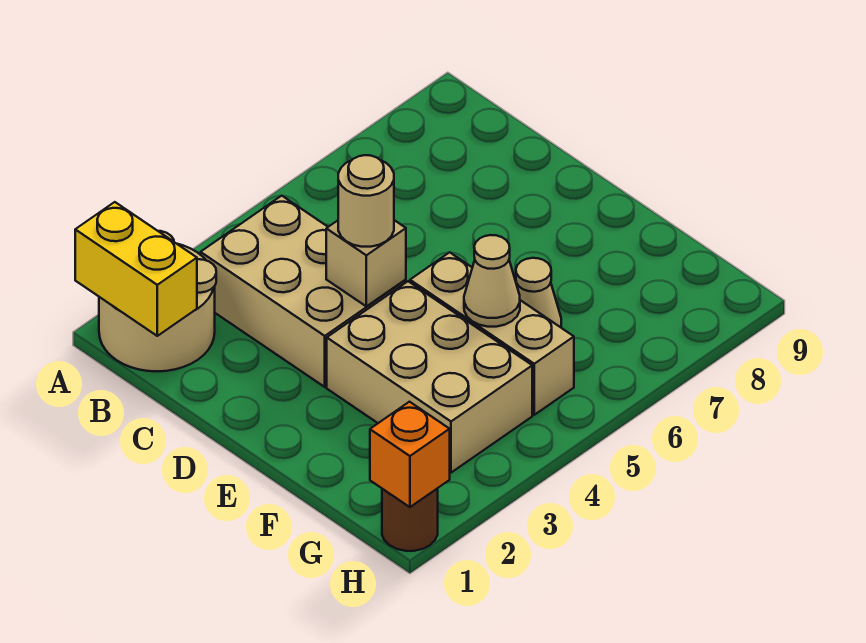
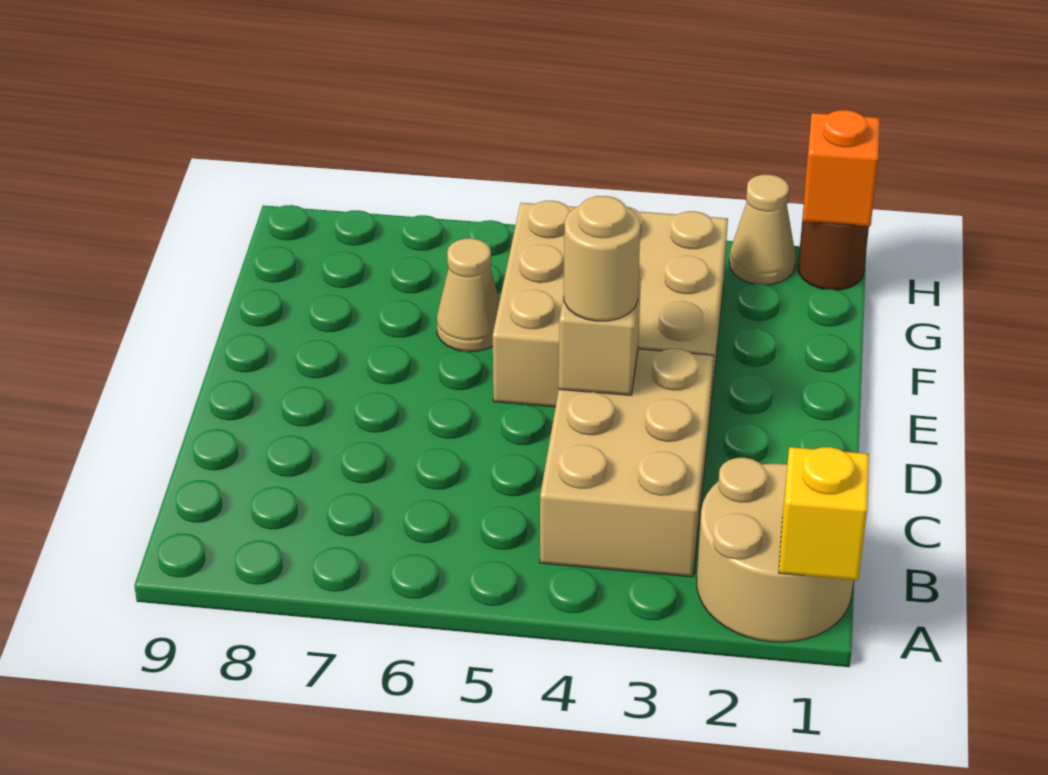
yellow 1x2 brick [75,202,197,336] -> yellow 1x1 brick [779,447,869,580]
tan 1x1 cone [464,235,520,327] -> tan 1x1 cone moved to [729,175,796,285]

